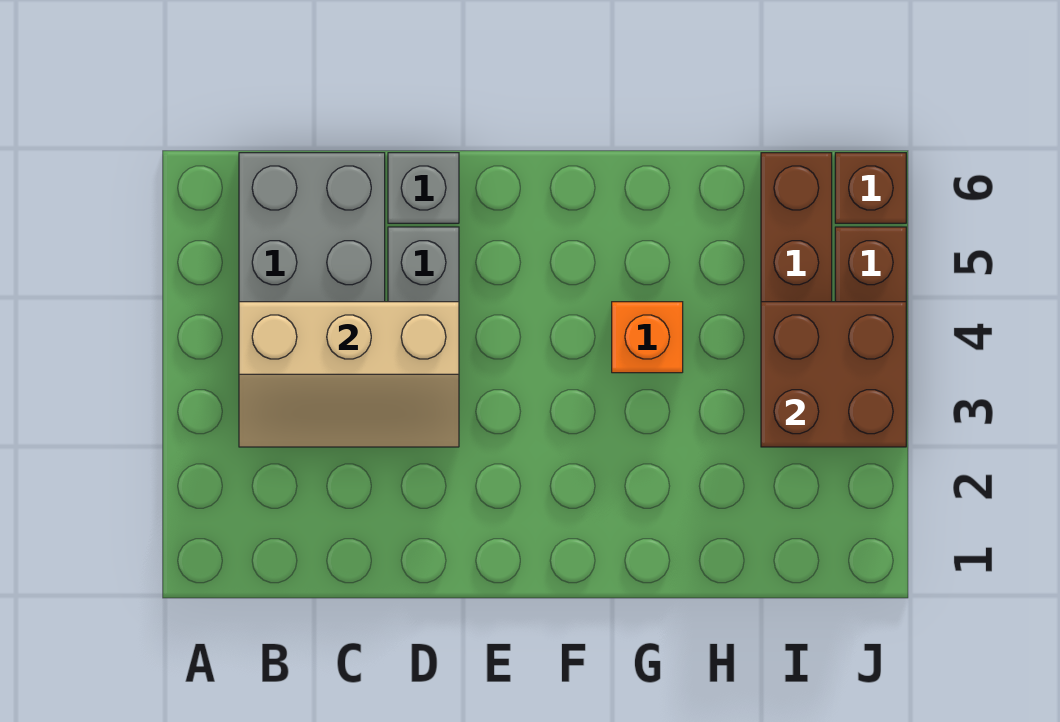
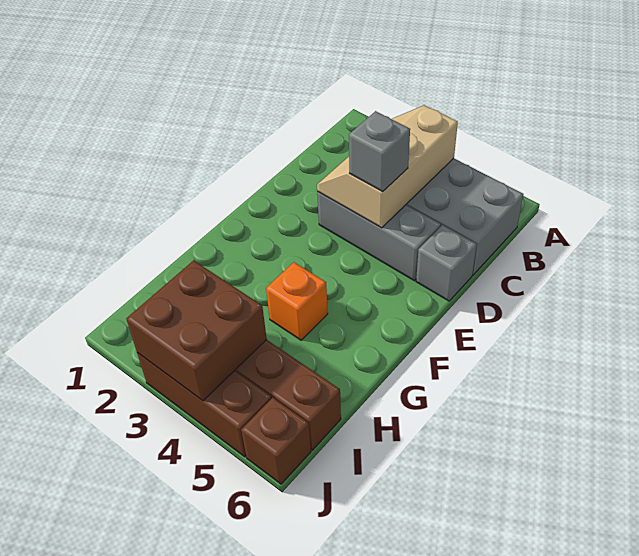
none -> grey 1x1 brick [349,111,410,192]

